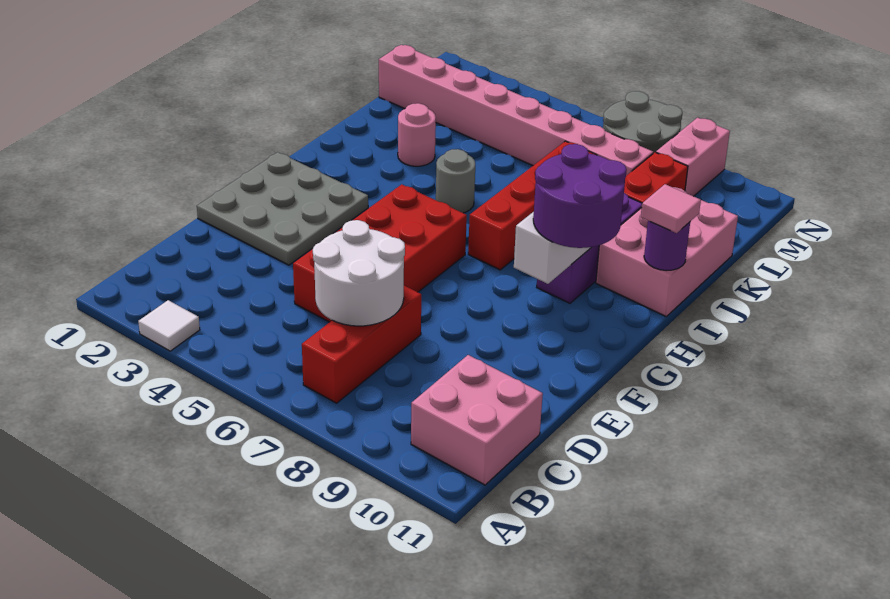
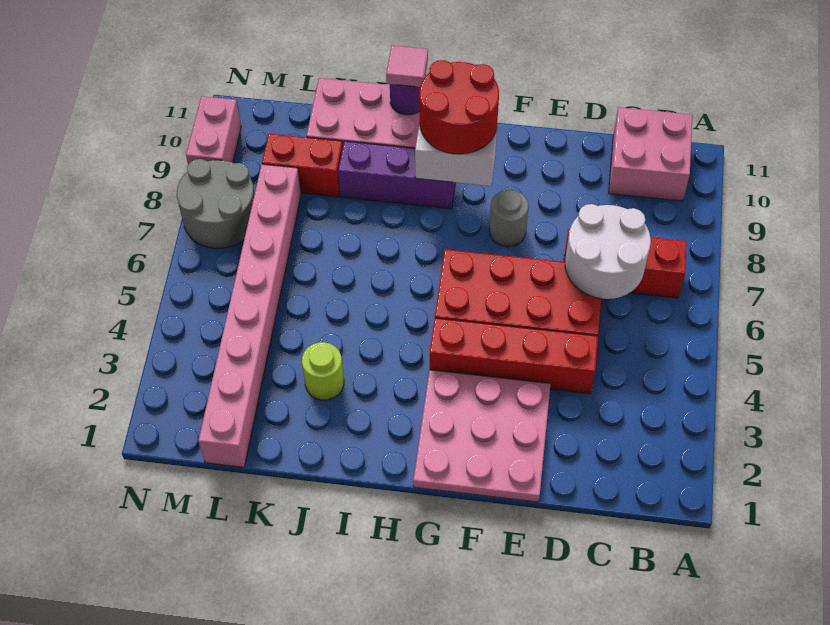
white 1x1 tile [138,300,200,351] -> none
grey 3x3 plate [197,152,368,265] -> pink 3x3 plate [413,370,550,502]
purple 2x2 round brick [533,144,627,248] -> red 2x2 round brick [420,60,499,154]
red 1x4 brick [468,141,596,270] -> red 1x4 brick moved to [430,318,598,394]
grey 1x1 round brick [436,149,475,213] -> grey 1x1 round brick moved to [489,190,528,247]
pink 1x1 round brick [398,103,436,166] -> lime 1x1 round brick [302,342,344,400]
pink 1x2 brick [656,118,730,196] -> pink 1x2 brick turned to [186,96,241,165]

